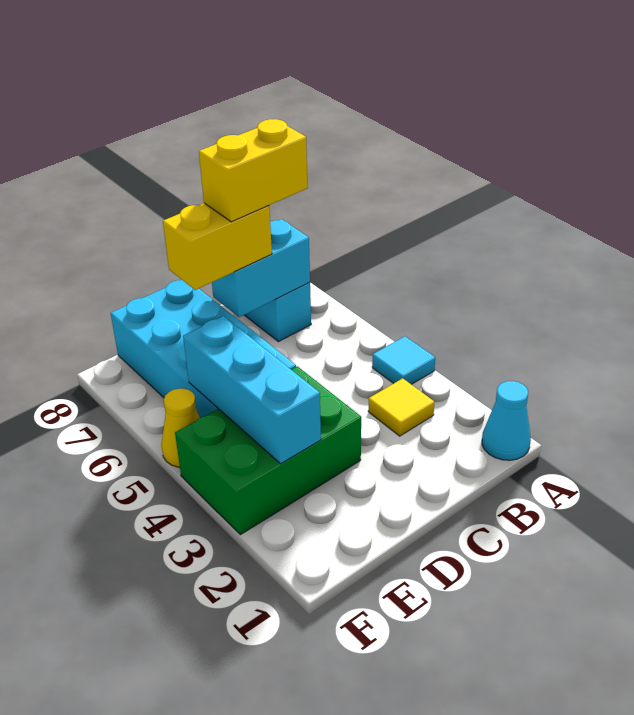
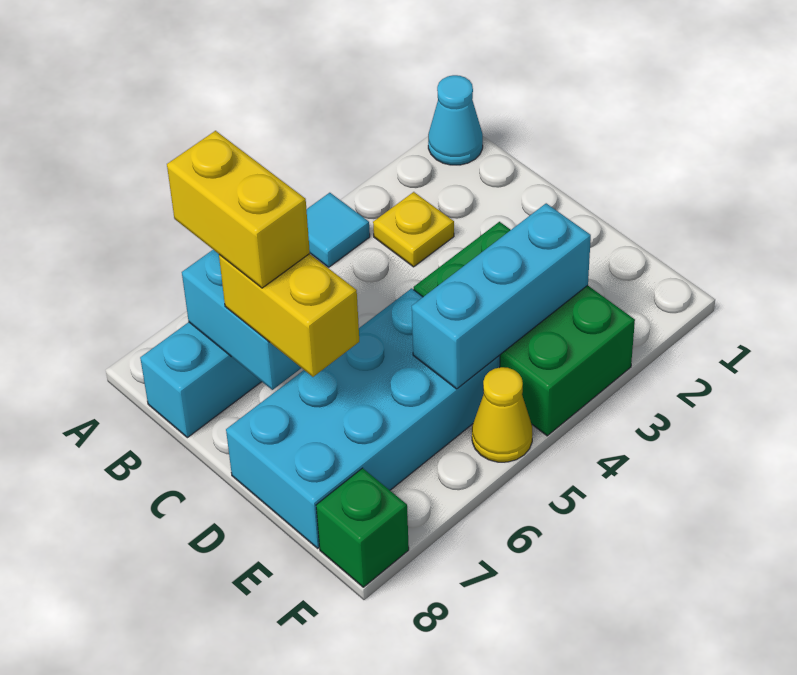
yellow 1x1 tile [368,378,434,436] -> yellow 1x1 plate [373,192,454,267]
none -> green 1x1 brick [316,468,409,587]

